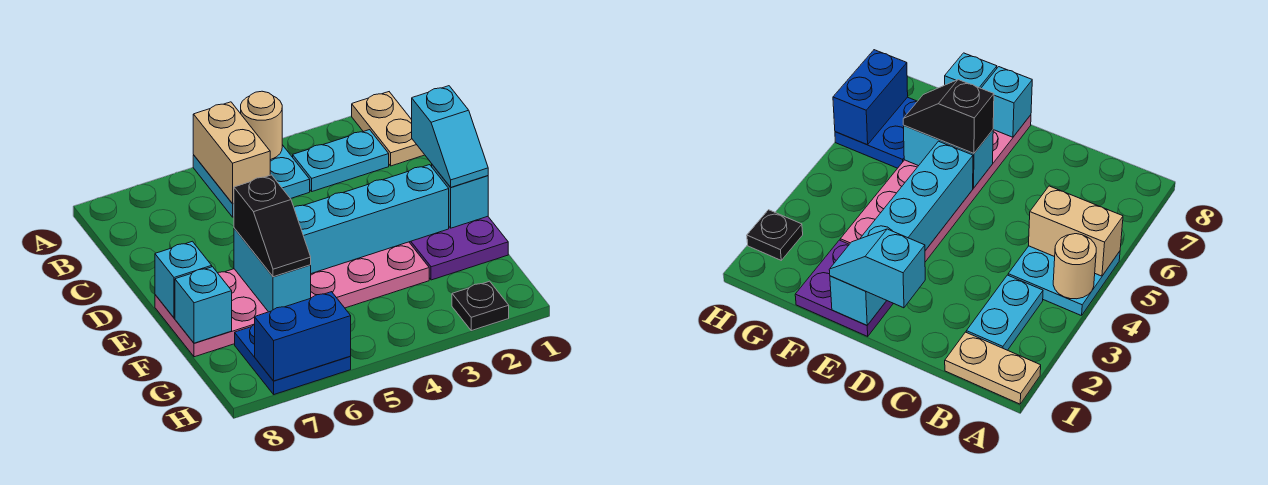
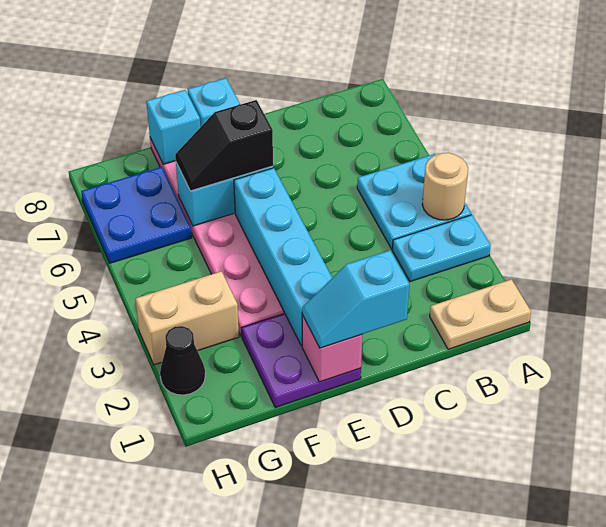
tan 1x2 brick [193,102,270,204] -> tan 1x2 brick moved to [135,271,239,365]
cyan 1x2 plate [293,130,389,191] -> cyan 1x2 plate turned to [392,215,491,282]
cyan 1x1 brick [432,165,488,228] -> pink 1x1 brick [302,315,362,382]
black 1x1 plate [452,281,509,331] -> black 1x1 cone [160,326,205,395]
blue 1x2 brick [255,292,351,381] -> none

